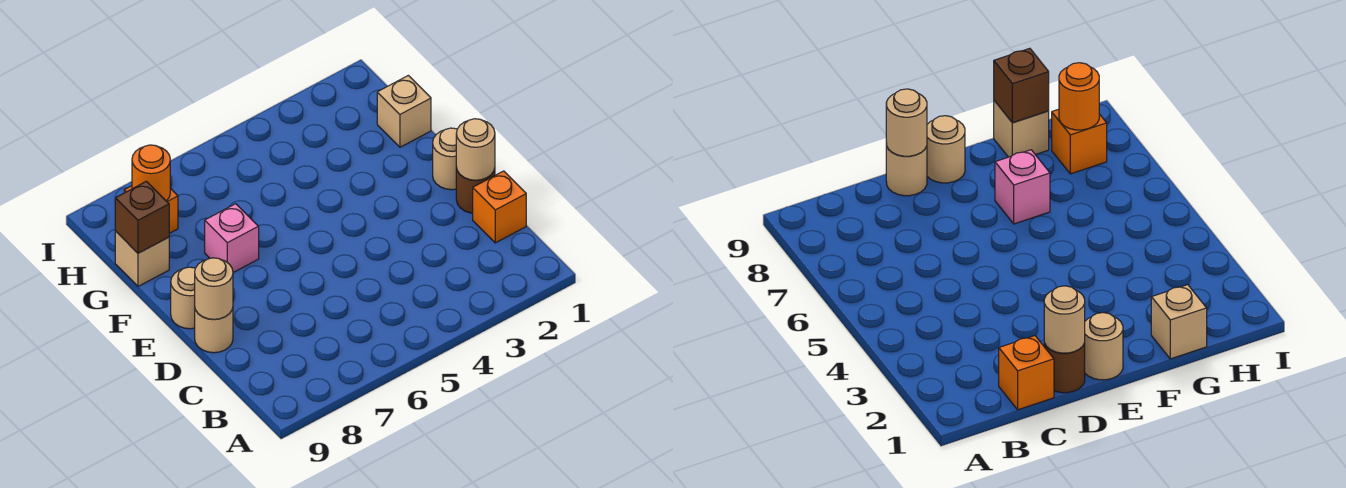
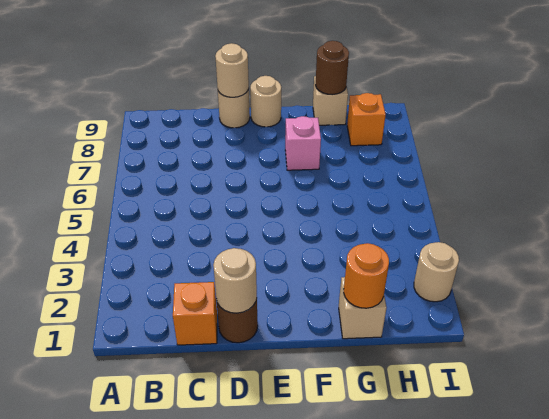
tan 1x1 round brick [433,128,457,190] -> tan 1x1 round brick moved to [414,242,459,302]
brown 1x1 brick [115,181,169,253] -> brown 1x1 round brick [315,41,349,95]
orange 1x1 round brick [132,145,170,201] -> orange 1x1 round brick moved to [344,243,389,308]

